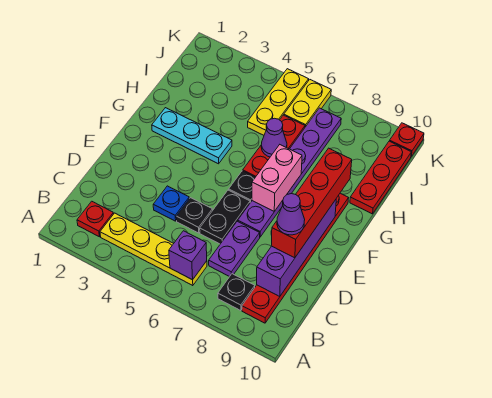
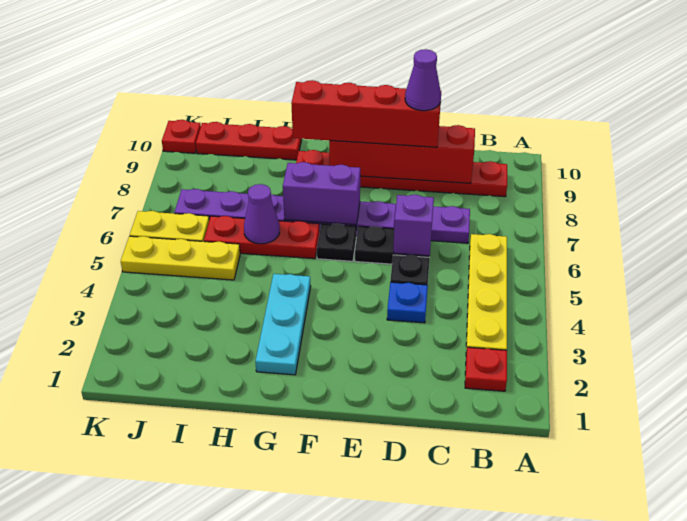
purple 1x1 brick [169,231,207,280] -> purple 1x1 brick moved to [393,195,434,256]
black 1x1 plate [218,274,255,311] -> none
purple 1x4 brick [257,200,336,297] -> red 1x4 brick [329,125,475,183]
pink 1x2 brick [252,145,302,211] -> purple 1x2 brick [283,162,360,225]

